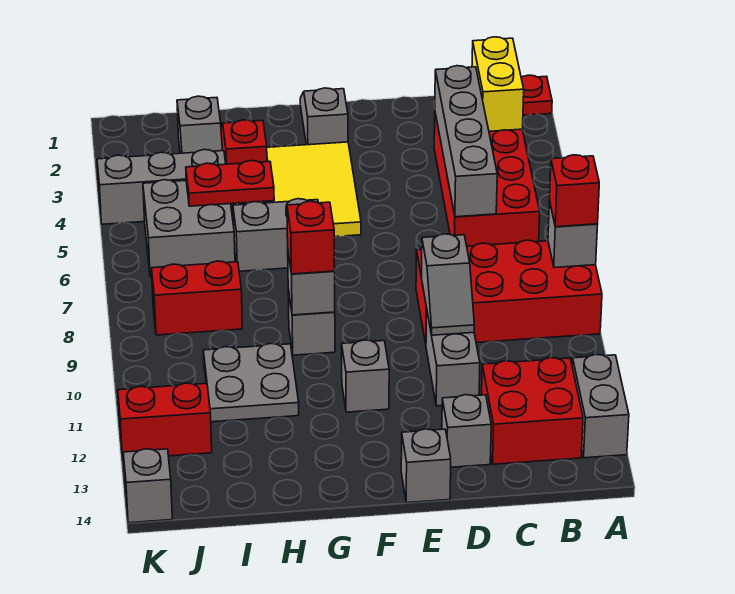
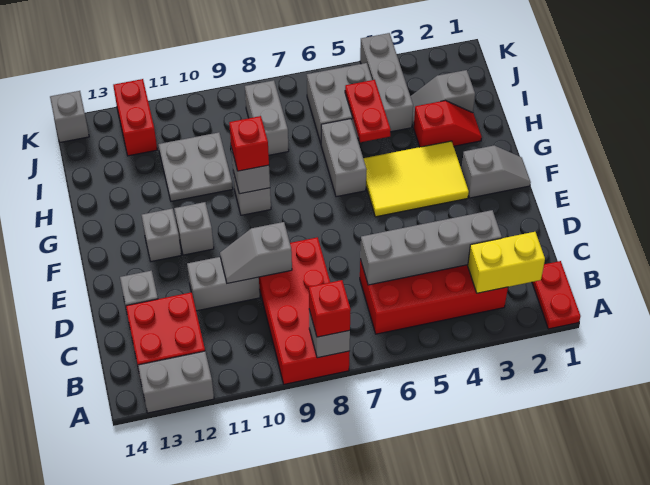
grey 1x1 brick [401,429,451,503] -> grey 1x1 brick moved to [142,209,181,262]
red 1x2 brick [152,261,242,335] -> grey 1x2 brick [245,80,289,155]

